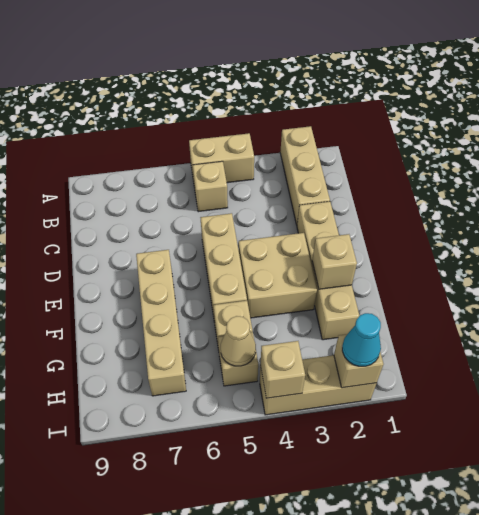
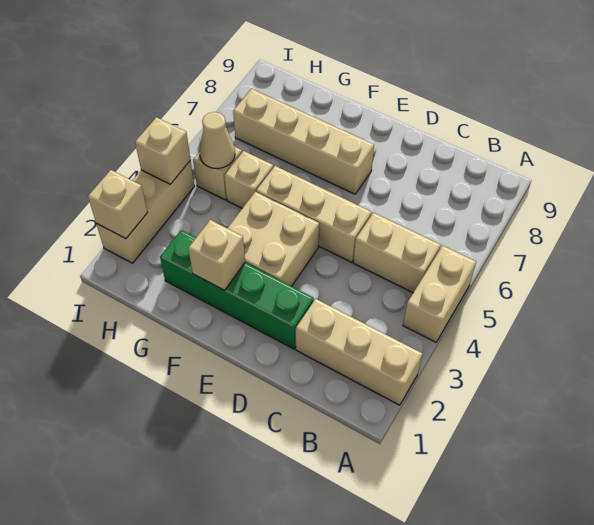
tan 1x1 brick [193,161,228,212] -> tan 1x2 brick [353,213,441,293]
tan 1x4 brick [297,201,360,340] -> green 1x4 brick [160,230,314,349]
cyan 1x1 cone [342,313,381,366] -> none

